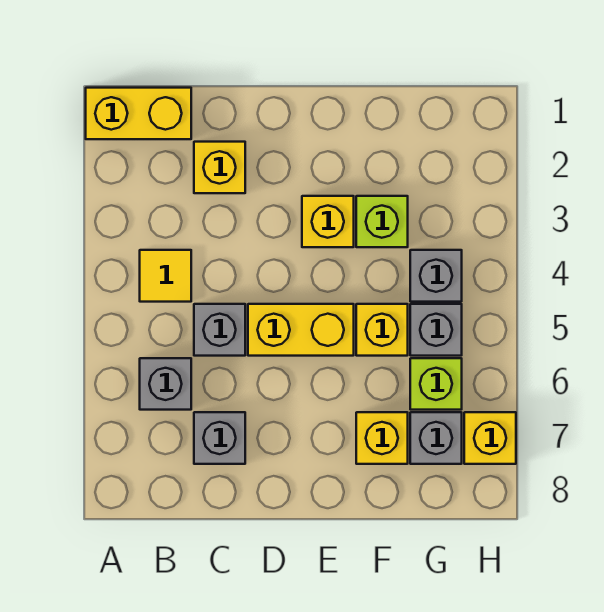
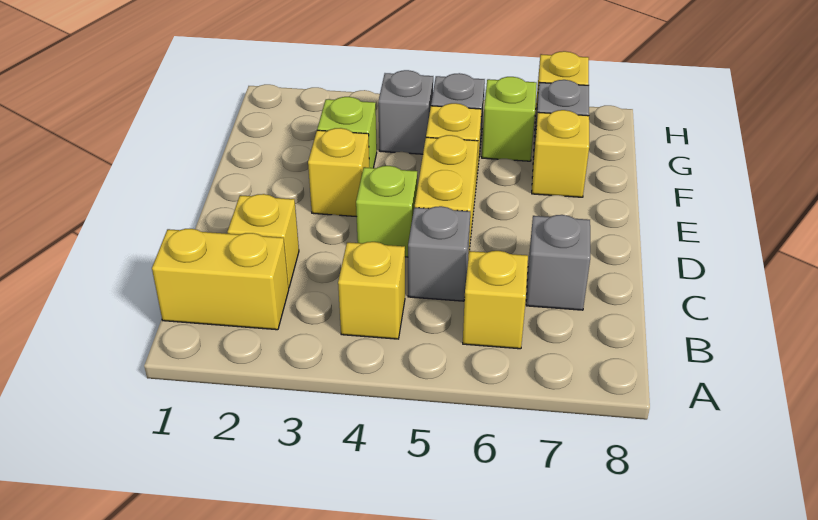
yellow 1x2 brick [86,88,191,139] -> yellow 1x2 brick turned to [152,229,289,330]
yellow 1x1 tile [140,250,191,302] -> yellow 1x1 brick [338,242,405,339]
grey 1x1 brick [140,358,191,410] -> yellow 1x1 brick [463,251,528,349]
none -> lime 1x1 brick [356,166,417,257]

